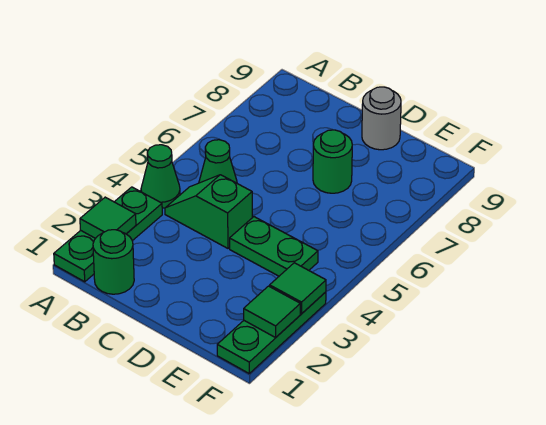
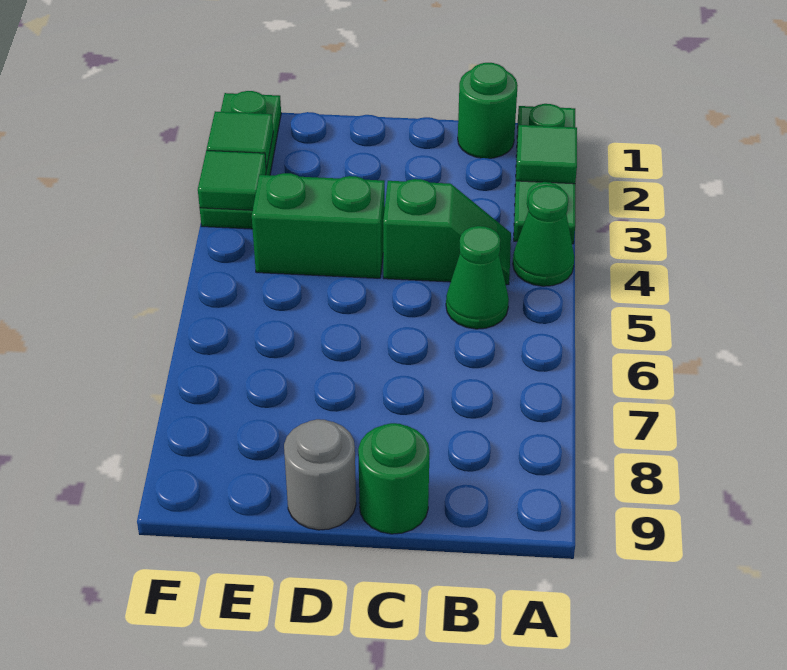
green 1x2 plate [230,217,318,276] -> green 1x2 brick [252,173,385,278]
green 1x1 round brick [313,130,352,193] -> green 1x1 round brick moved to [358,423,429,534]

